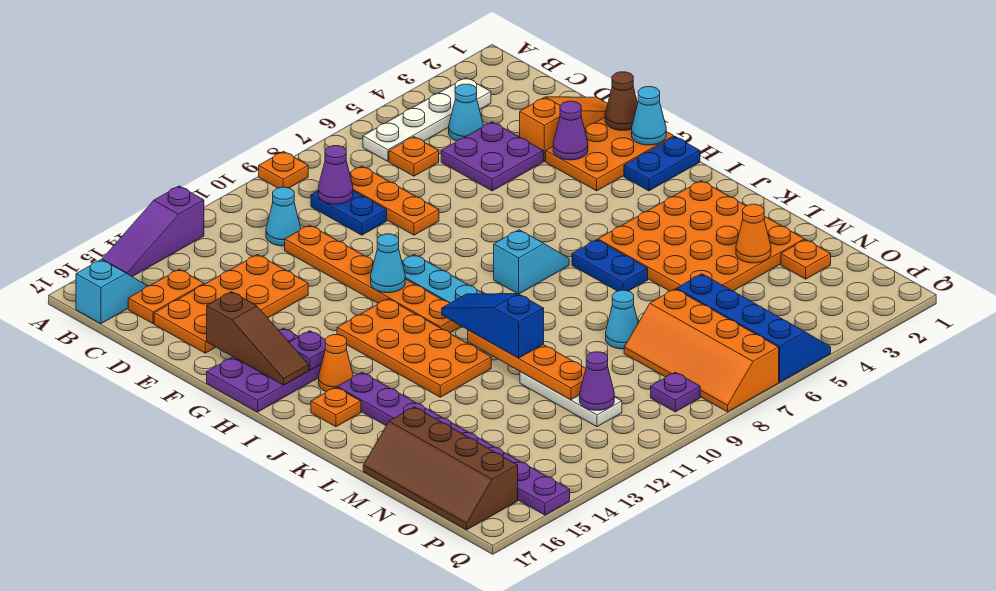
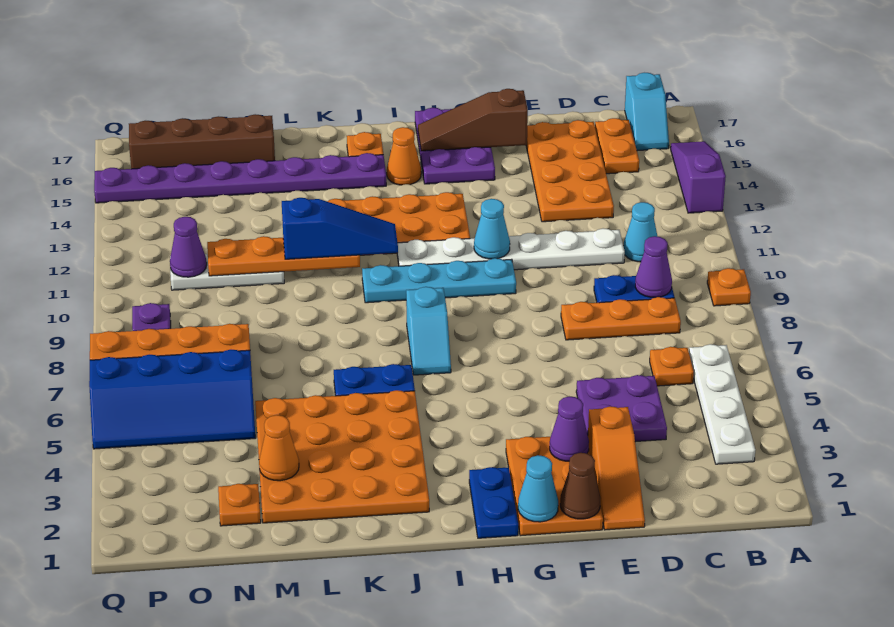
cyan 1x1 cone [449,84,483,141] -> none
orange 1x6 plate [285,225,462,333] -> white 1x6 plate [397,228,625,270]
purple 1x1 plate [289,331,325,370] -> none
cyan 1x1 cone [606,290,638,349] -> none

